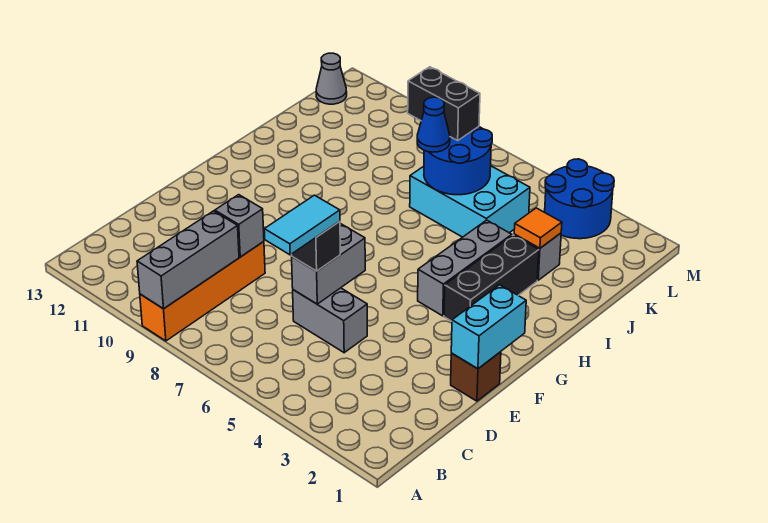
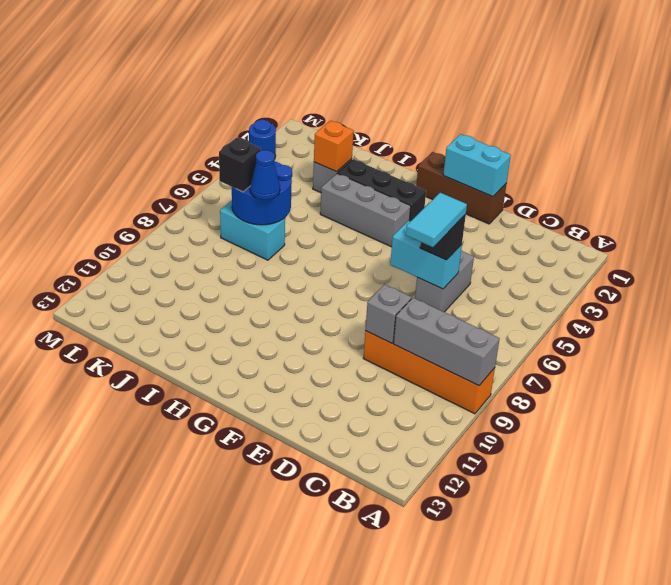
cyan 1x2 tile [264,195,340,255] -> cyan 1x2 tile turned to [406,193,467,247]
grey 1x2 brick [292,223,365,304] -> cyan 1x2 brick [390,221,462,289]
brown 1x1 brick [451,352,501,401] -> brown 1x3 brick [416,152,507,224]
orange 1x1 tile [514,208,562,248] -> orange 1x1 brick [314,121,354,172]
cyan 2x3 brick [410,166,530,237] -> cyan 1x2 brick [220,201,285,260]
black 1x2 brick [408,67,480,141] -> black 1x1 brick [219,138,261,192]
blue 2x2 round brick [545,159,614,239] -> blue 1x1 round brick [249,120,276,157]
grey 1x1 cone [316,53,347,104] -> none

